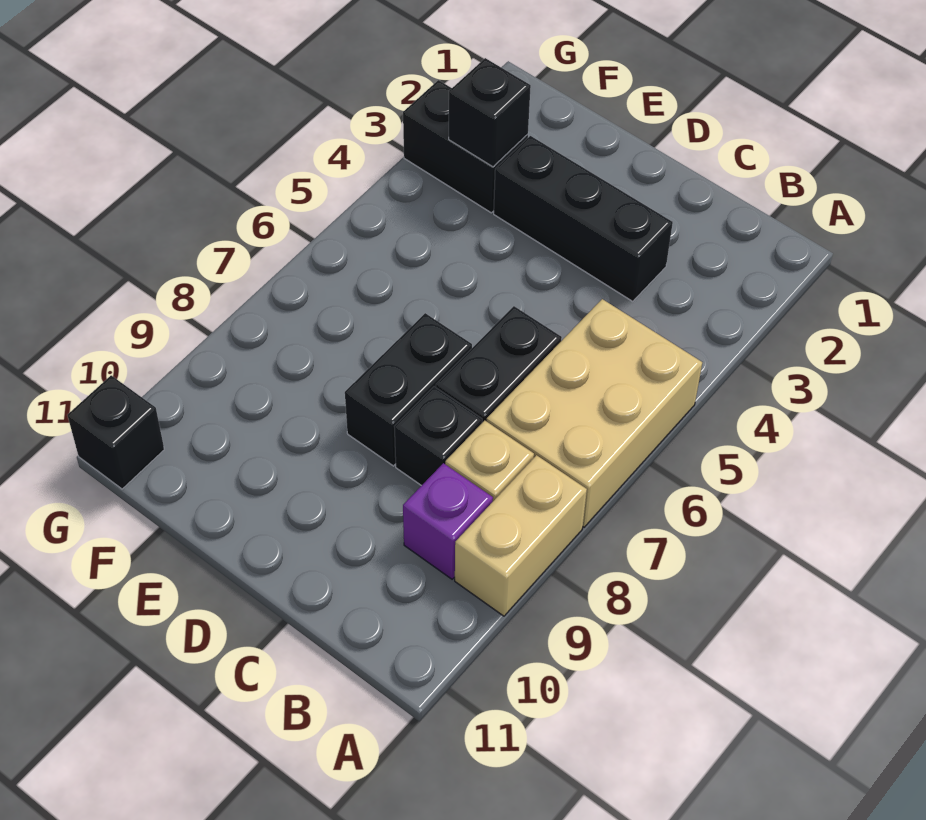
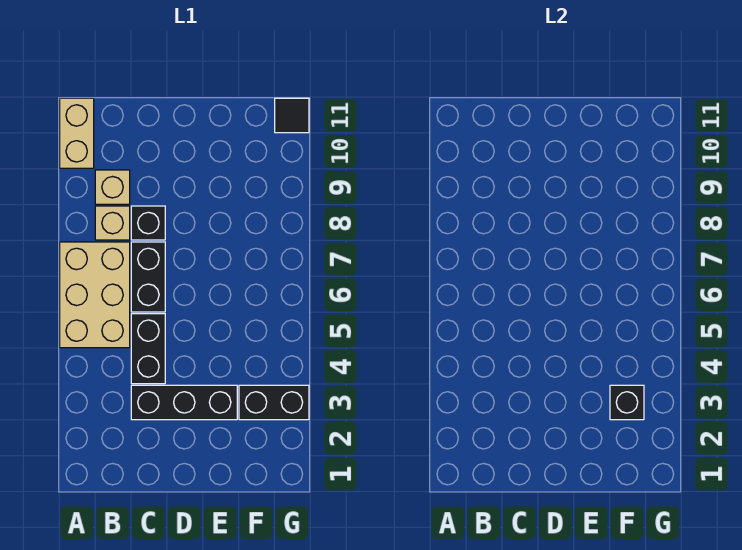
tan 1x2 brick [455,455,587,616] -> tan 1x2 brick moved to [60,98,94,168]
purple 1x1 brick [403,463,493,579] -> tan 1x1 brick [95,170,130,204]
black 1x2 brick [345,313,472,466] -> black 1x2 brick moved to [131,314,165,384]
black 1x1 brick [67,375,164,489] -> black 1x1 tile [275,98,309,133]

